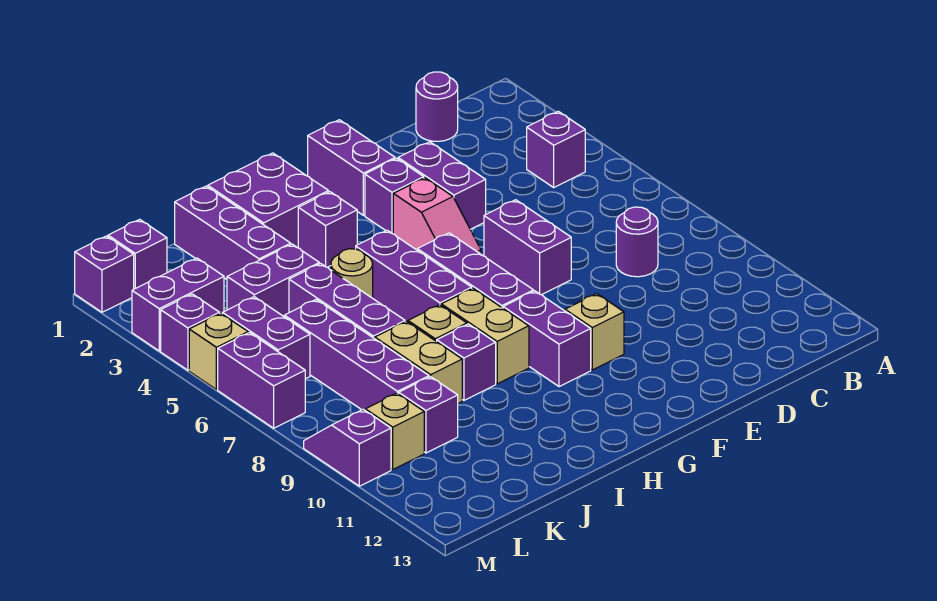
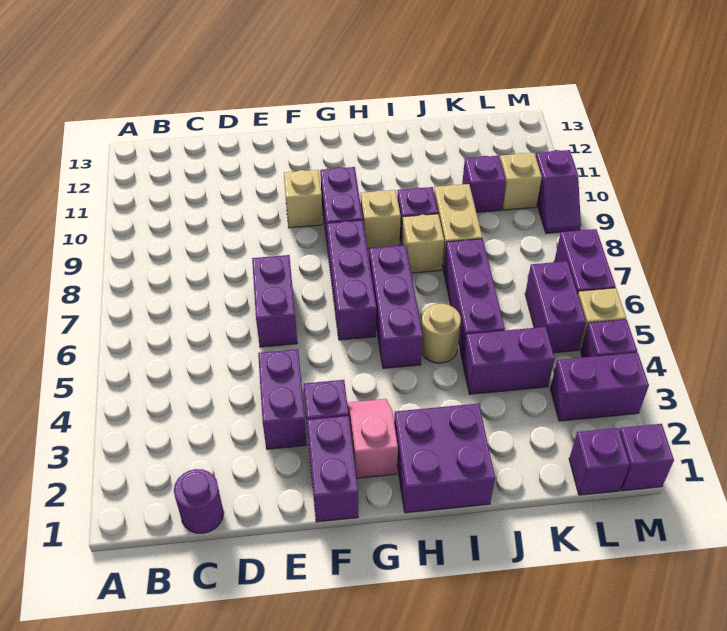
purple 1x1 brick [527,111,585,187] -> none
purple 1x1 round brick [616,207,658,277] -> none
pink 1x2 slope [393,178,481,254] -> pink 1x2 slope moved to [347,399,398,478]
purple 1x1 brick [298,192,357,267] -> none
tan 1x2 brick [441,288,529,384] -> tan 1x1 brick [361,190,401,249]
purple 1x3 brick [175,186,291,279] -> none
purple 1x4 brick [284,300,429,411] -> none

